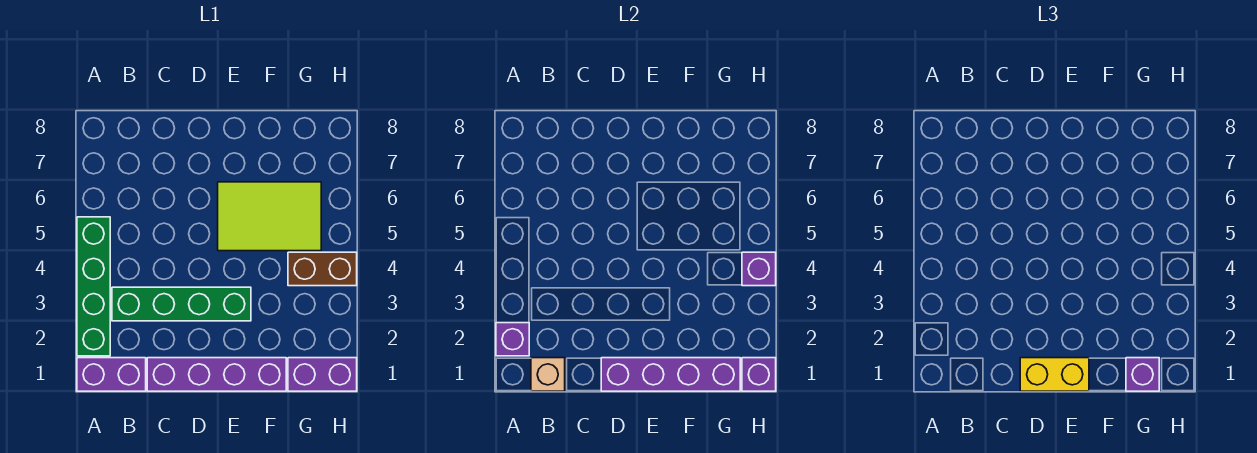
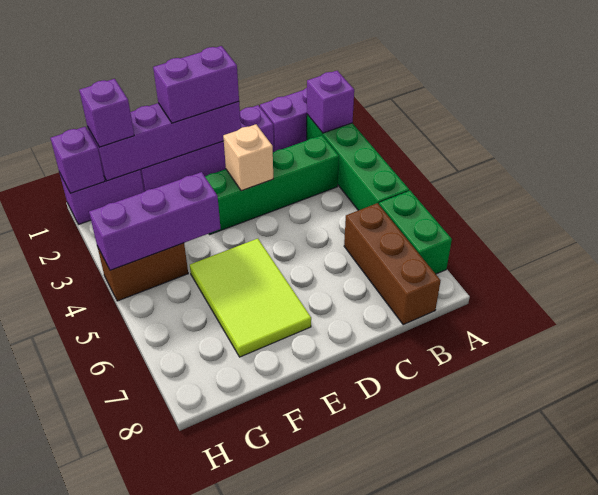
none -> green 1x2 brick [379,191,452,274]
tan 1x1 brick [531,358,565,391] -> tan 1x1 brick moved to [223,124,273,191]
none -> brown 1x3 brick [344,203,441,325]
yellow 1x2 brick [1020,358,1089,391] -> purple 1x2 brick [153,46,239,123]
lime 2x3 tile [218,182,321,251] -> lime 2x3 tile turned to [190,239,311,357]
purple 1x1 brick [742,252,776,286] -> purple 1x3 brick [89,172,221,270]

